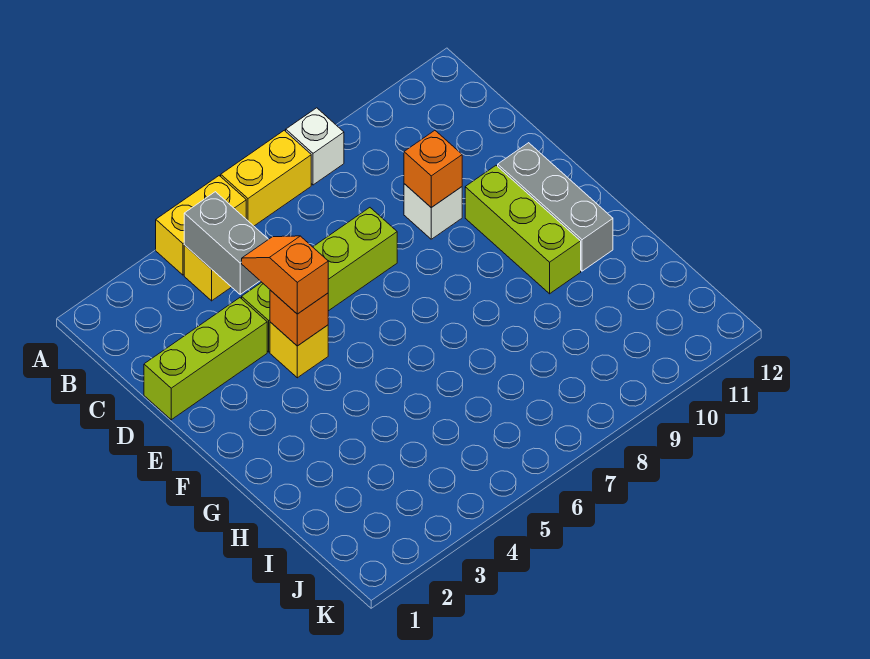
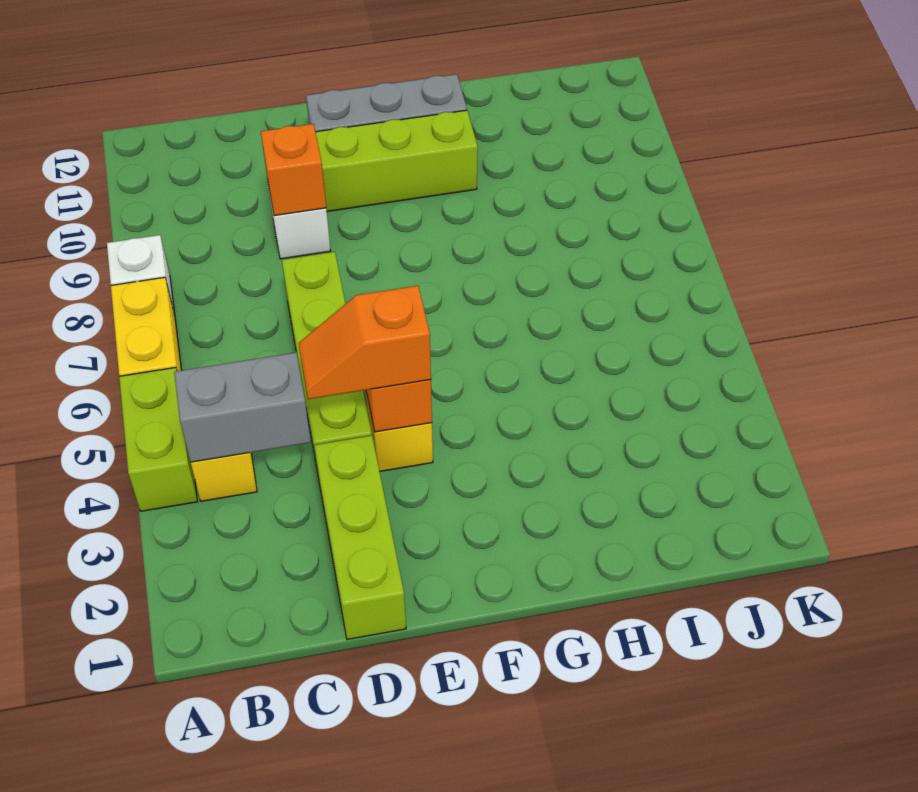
yellow 1x2 brick [156,176,246,275] -> lime 1x2 brick [119,368,197,511]

